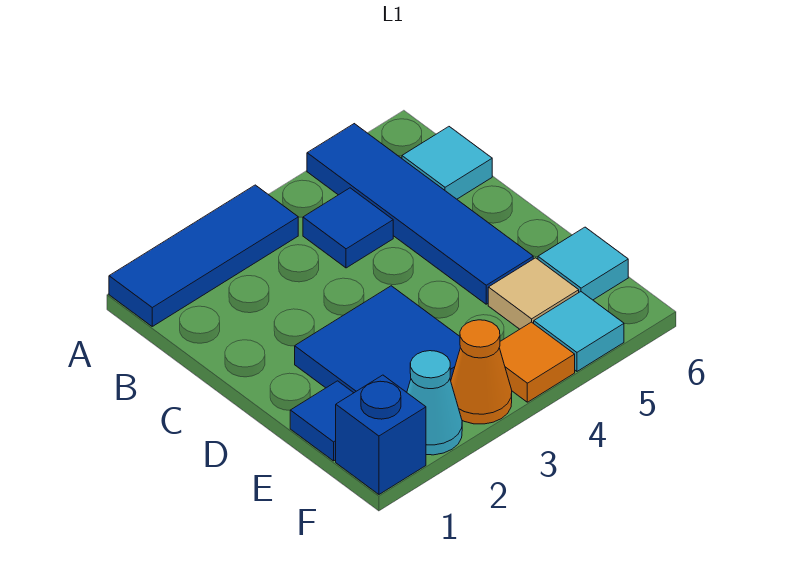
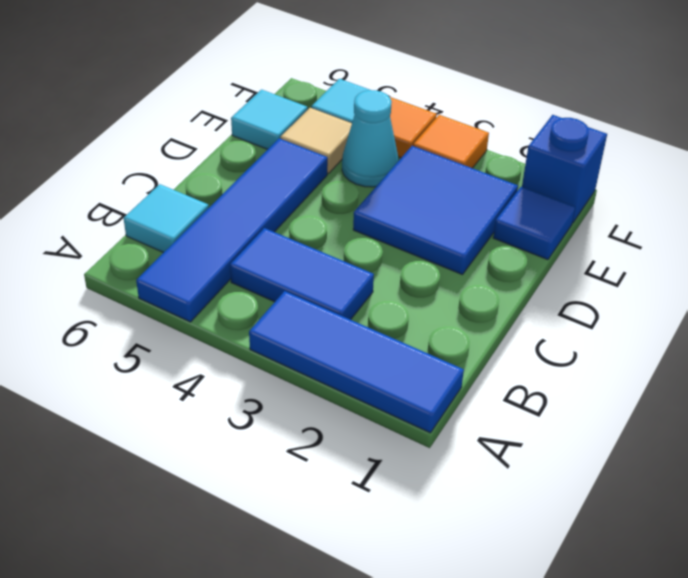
blue 1x1 tile [303,188,393,268] -> blue 1x2 tile [230,228,374,320]
cyan 1x1 cone [407,351,462,455] -> cyan 1x1 cone moved to [342,90,398,187]
orange 1x1 cone [451,320,512,424] -> orange 1x1 tile [413,115,489,168]

